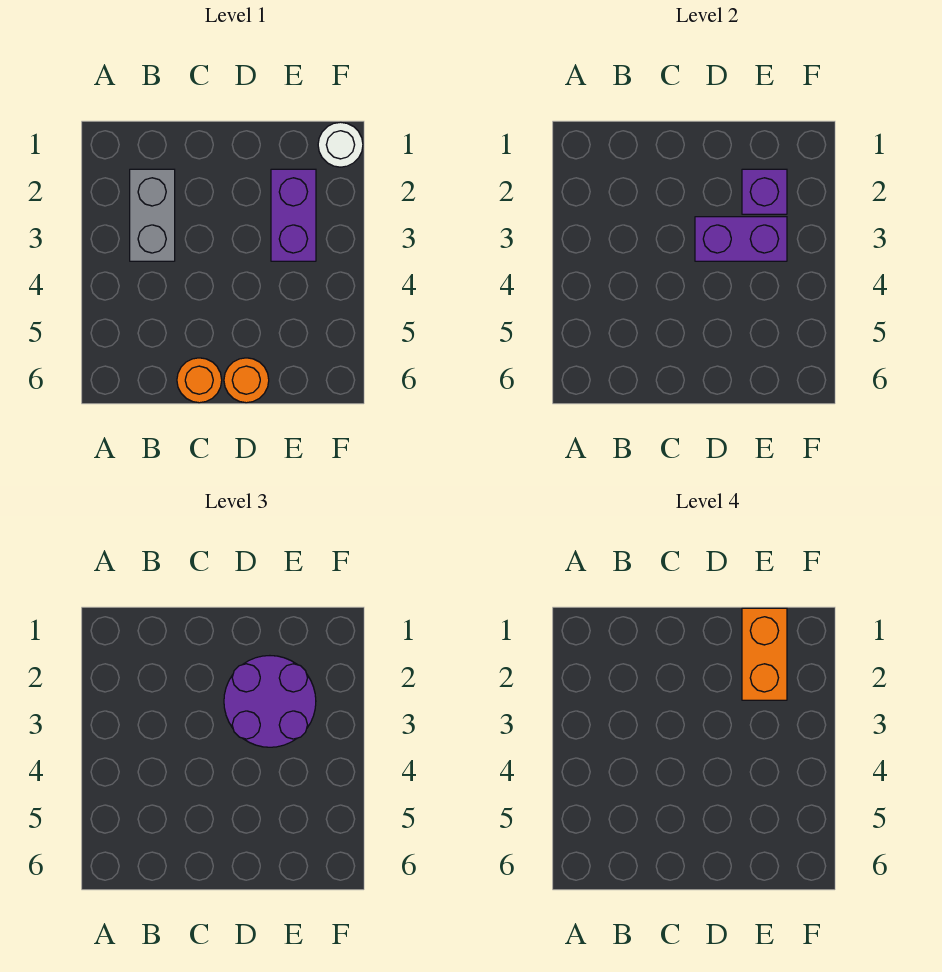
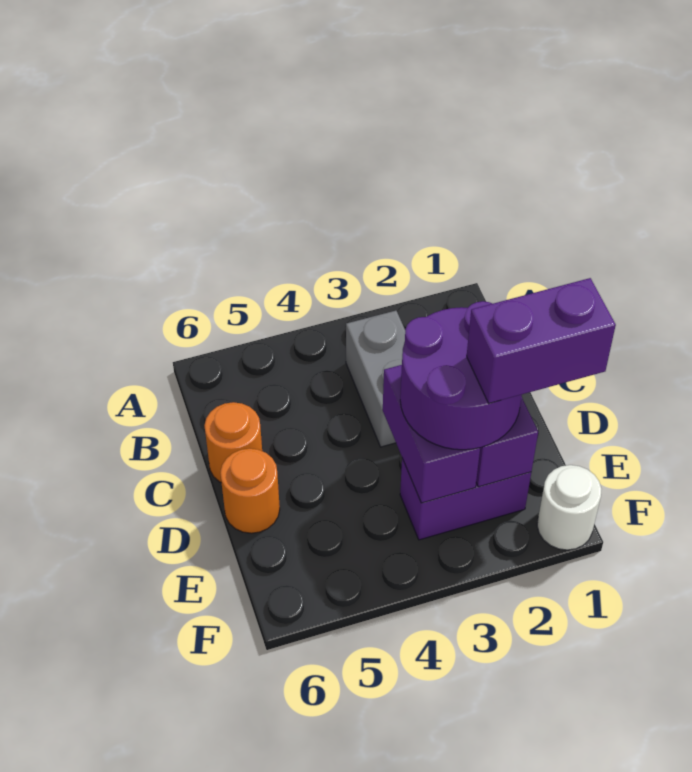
grey 1x2 brick [130,169,175,261] -> grey 1x2 brick turned to [346,311,405,447]
orange 1x2 brick [742,608,787,700] -> purple 1x2 brick [467,278,616,403]

